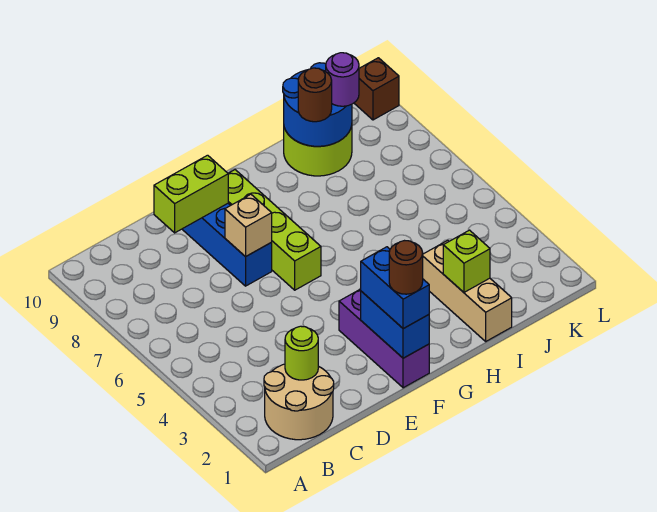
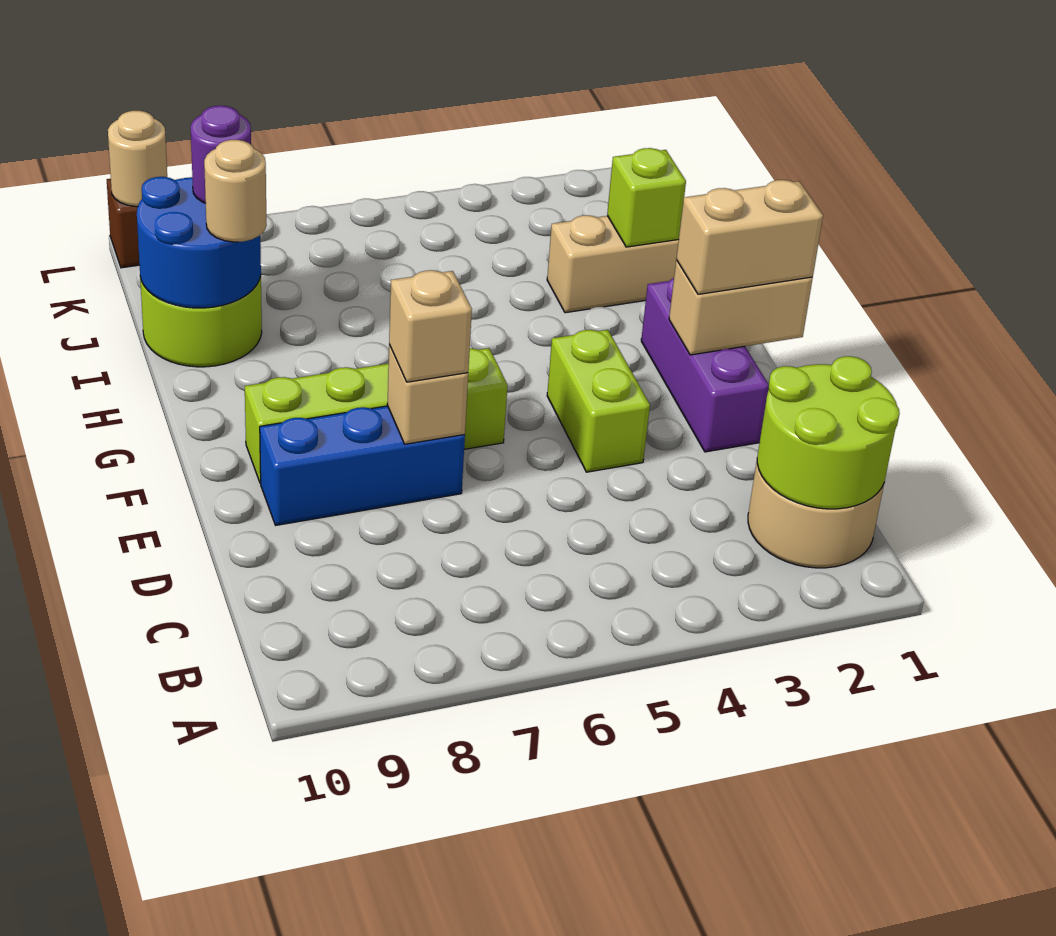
lime 1x1 round brick [285,326,318,380] -> lime 2x2 round brick [757,356,900,509]
lime 1x2 brick [154,155,228,233] -> lime 1x2 brick moved to [547,330,650,472]
none -> tan 1x1 brick [389,270,472,382]
purple 1x3 brick [339,289,429,388] -> purple 1x3 brick turned to [641,278,769,452]
blue 1x2 brick [361,291,429,358] -> tan 1x2 brick [669,260,813,355]
blue 1x2 brick [361,247,429,329] -> tan 1x2 brick [676,180,823,294]
brown 1x1 round brick [389,241,423,294] -> none
brown 1x1 round brick [298,68,332,122] -> tan 1x1 round brick [204,140,267,242]
none -> tan 1x1 round brick [108,111,167,207]

